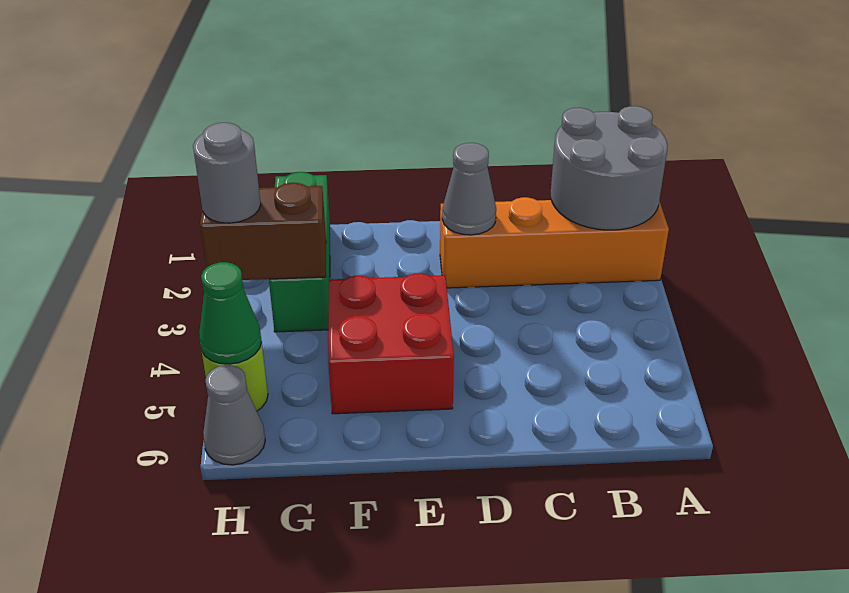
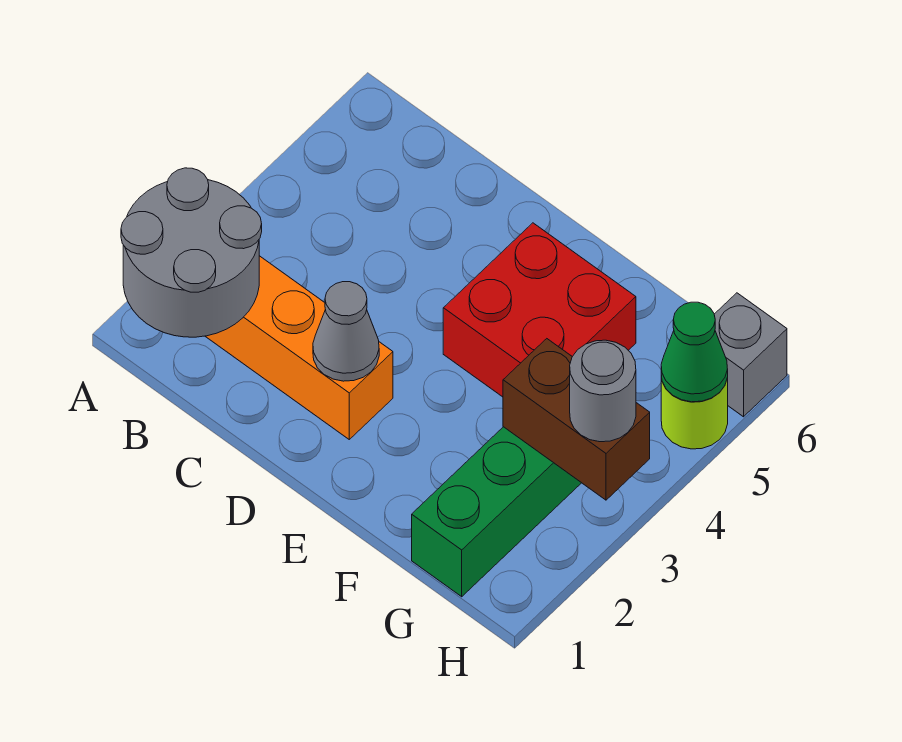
grey 1x1 cone [203,365,265,465] -> grey 1x1 brick [714,293,787,417]

